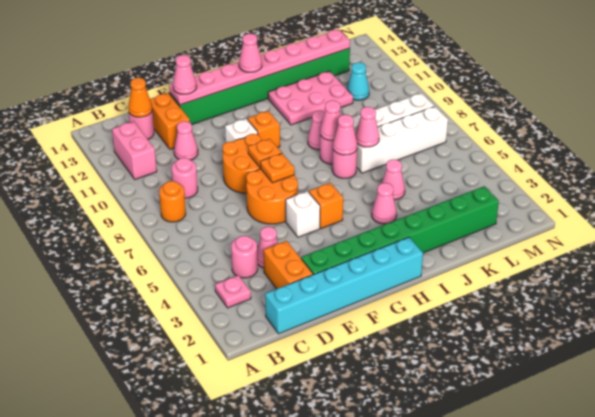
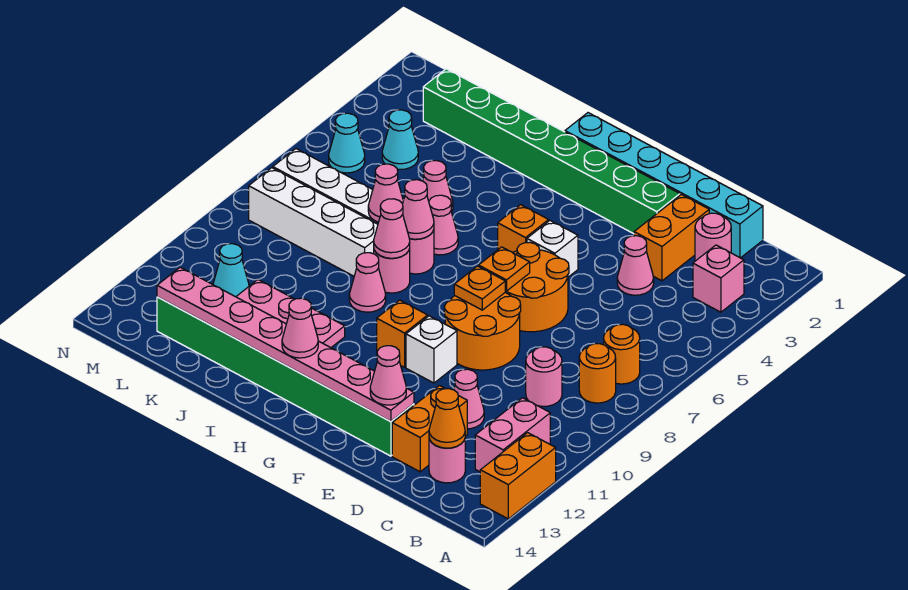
none -> orange 1x2 brick [480,433,556,519]
pink 1x1 plate [215,275,251,308] -> pink 1x1 brick [693,245,744,312]
none -> orange 1x1 round brick [604,324,640,384]
pink 1x1 round brick [231,236,258,278] -> pink 1x1 round brick moved to [695,213,731,261]
pink 1x1 cone [372,183,397,224] -> pink 1x1 cone moved to [429,195,458,255]
none -> cyan 1x1 cone [382,110,418,170]
none -> cyan 1x1 cone [329,113,365,173]

